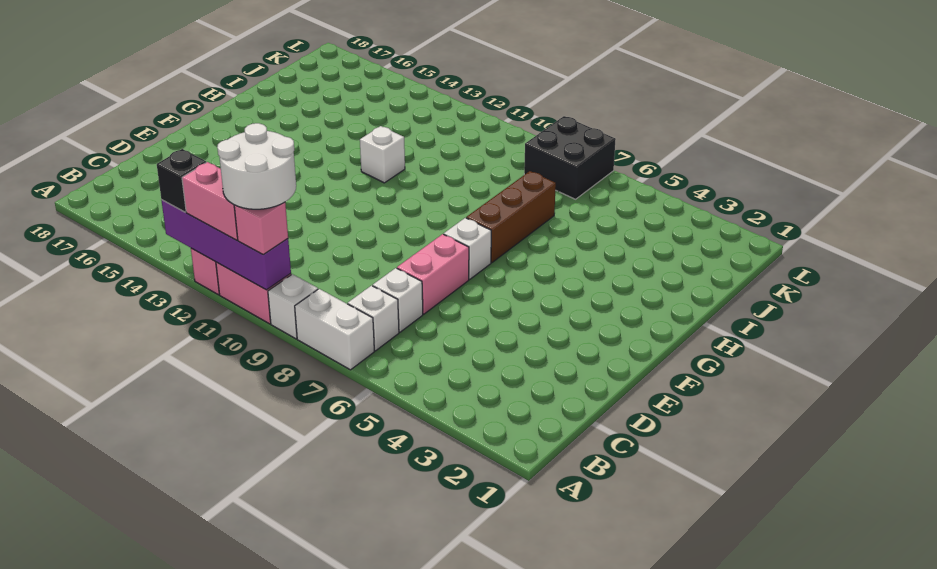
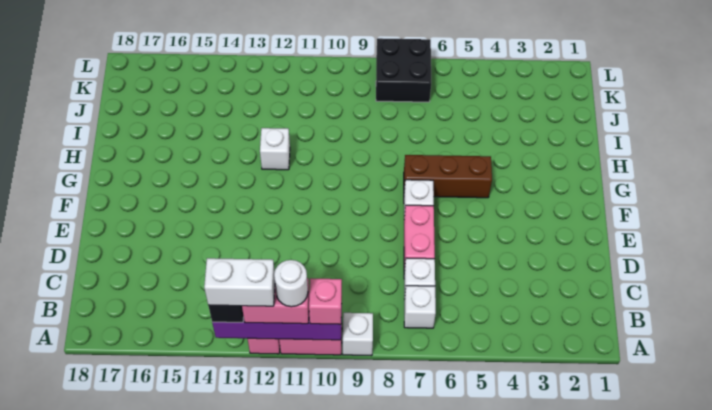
white 1x2 brick [295,289,374,370] -> white 1x2 brick moved to [204,258,275,306]
white 2x2 round brick [217,123,296,209] -> white 1x1 round brick [274,260,308,307]
brown 1x3 brick [466,171,556,263] -> brown 1x3 brick turned to [404,155,492,198]

